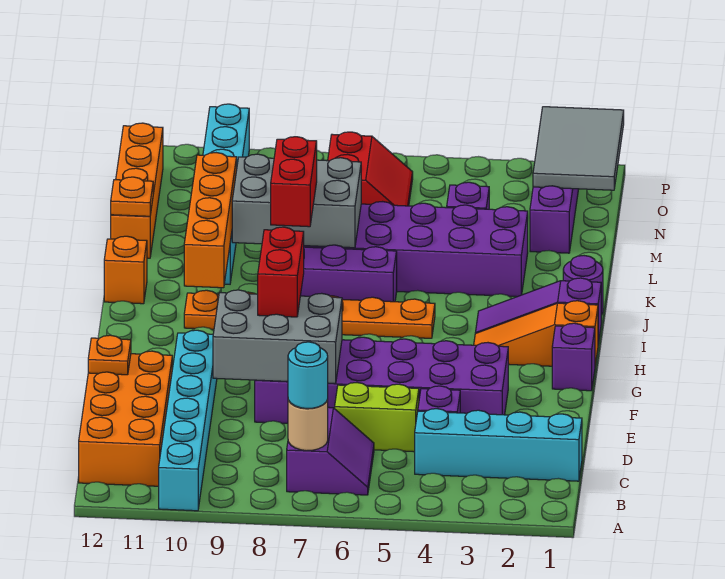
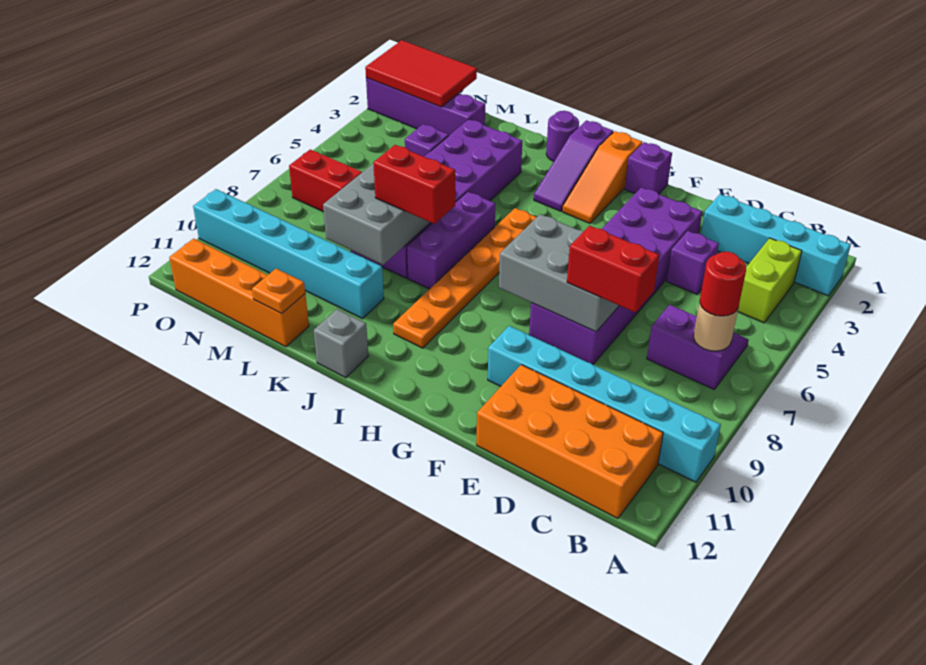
cyan 1x1 round brick [288,342,328,409] -> red 1x1 round brick [700,252,746,316]
cyan 1x4 brick [415,409,582,481] -> cyan 1x4 brick turned to [701,194,851,296]
lime 1x2 brick [335,383,419,452] -> lime 1x2 brick moved to [738,238,802,323]
grey 2x3 brick [213,290,342,383] -> grey 2x3 brick turned to [499,214,619,332]
orange 1x1 plate [88,335,131,375] -> none
red 1x2 brick [258,227,304,317] -> red 1x2 brick moved to [567,226,659,312]
orange 1x4 brick [184,153,237,288] -> none
orange 1x1 brick [104,236,147,304] -> grey 1x1 brick [314,309,368,378]
grey 2x3 tile [533,107,624,190] -> red 2x3 tile [365,40,477,107]

